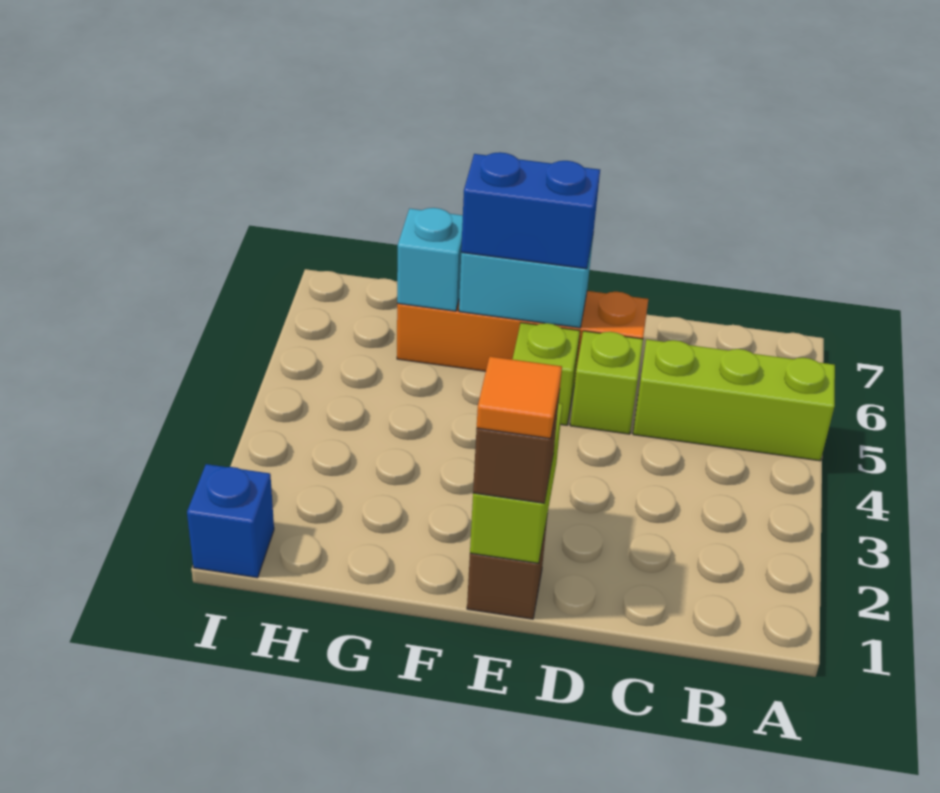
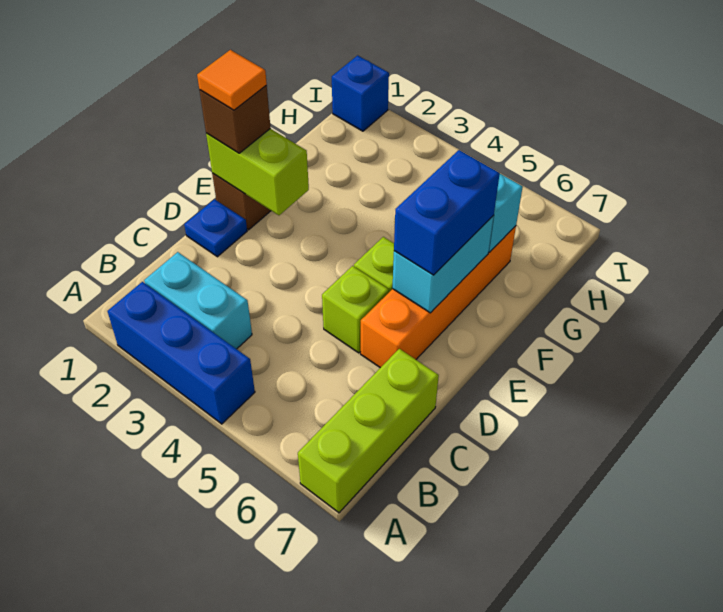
none -> blue 1x3 brick [107,282,255,424]
lime 1x3 brick [633,339,835,461] -> lime 1x3 brick moved to [298,349,439,513]
none -> cyan 1x2 brick [144,252,252,349]
none -> blue 1x1 plate [184,199,247,257]

